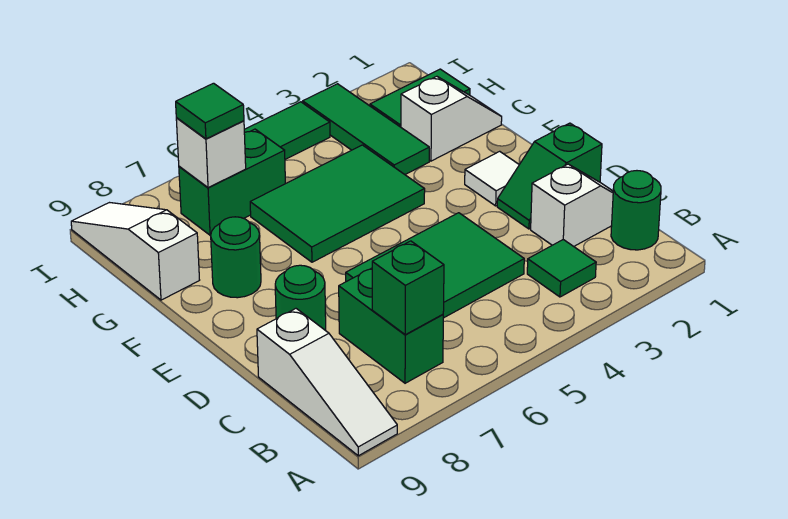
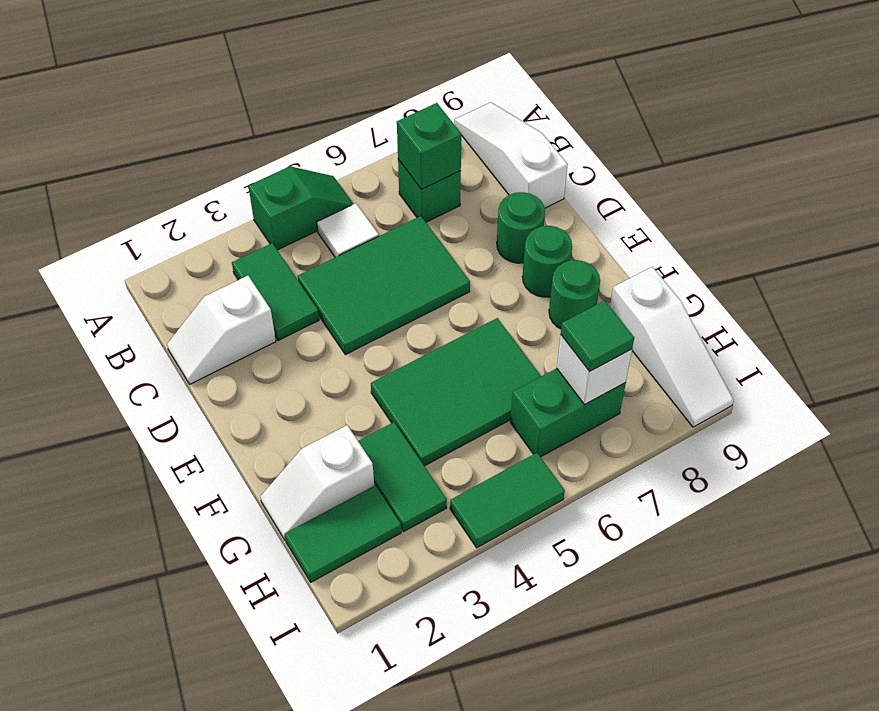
green 1x1 round brick [611,171,661,250] -> green 1x1 round brick moved to [522,226,572,297]
green 1x1 tile [527,240,596,297] -> green 1x2 tile [232,243,319,341]
green 1x2 brick [339,268,443,383] -> green 1x1 brick [398,159,461,222]
green 1x2 slope [497,123,602,229] -> green 1x2 slope moved to [248,166,353,250]
white 1x1 tile [465,151,519,206] -> white 1x1 tile moved to [317,203,379,257]
green 1x3 tile [303,84,429,174] -> green 1x2 tile [358,422,447,531]

